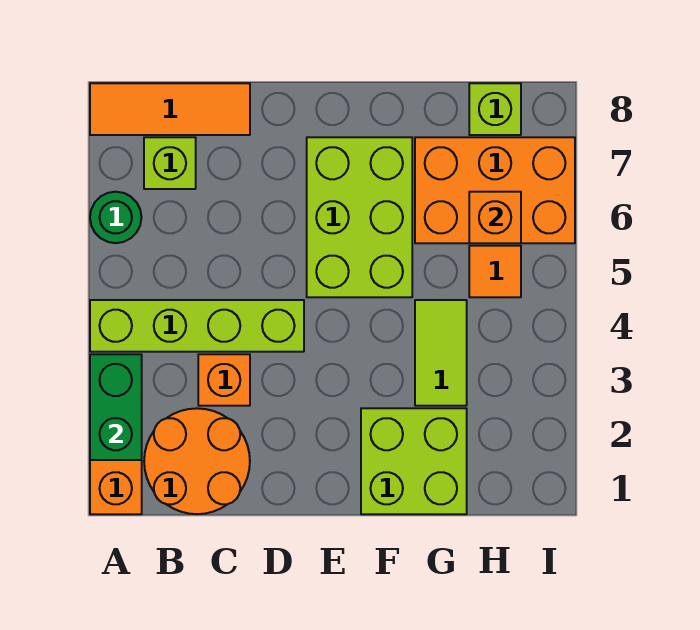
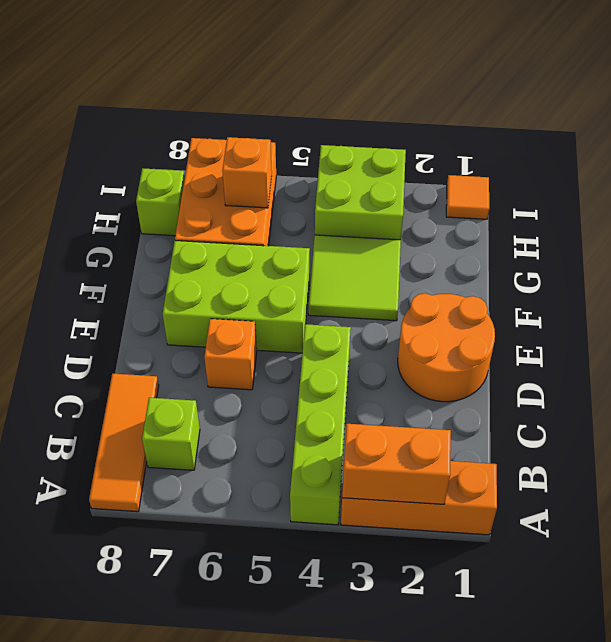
green 1x2 brick [90,354,142,460] -> orange 1x2 brick [342,424,451,504]
green 1x1 round brick [90,192,141,243] -> none
orange 2x2 round brick [144,408,250,514] -> orange 2x2 round brick moved to [398,293,495,402]
orange 1x1 brick [198,354,250,406] -> orange 1x1 brick moved to [204,319,257,390]
lime 2x2 brick [361,408,467,514] -> lime 2x2 brick moved to [315,145,406,240]
lime 1x2 tile [415,300,467,406] -> lime 2x2 tile [308,235,401,321]
orange 1x1 tile [469,246,521,297] -> orange 1x1 tile moved to [446,175,489,219]

